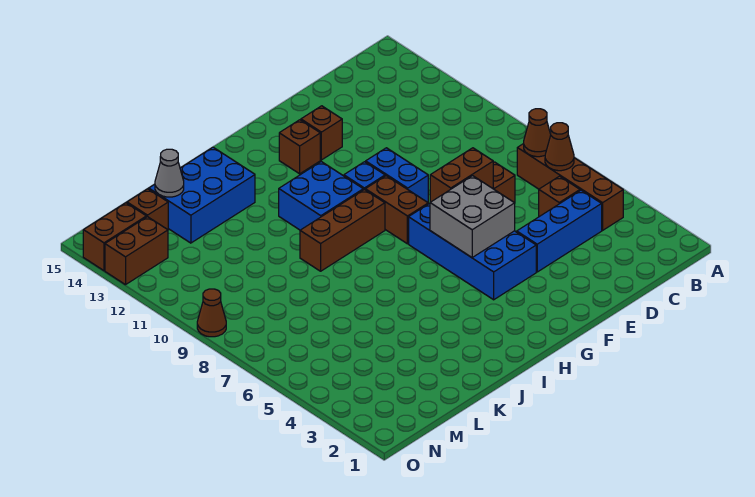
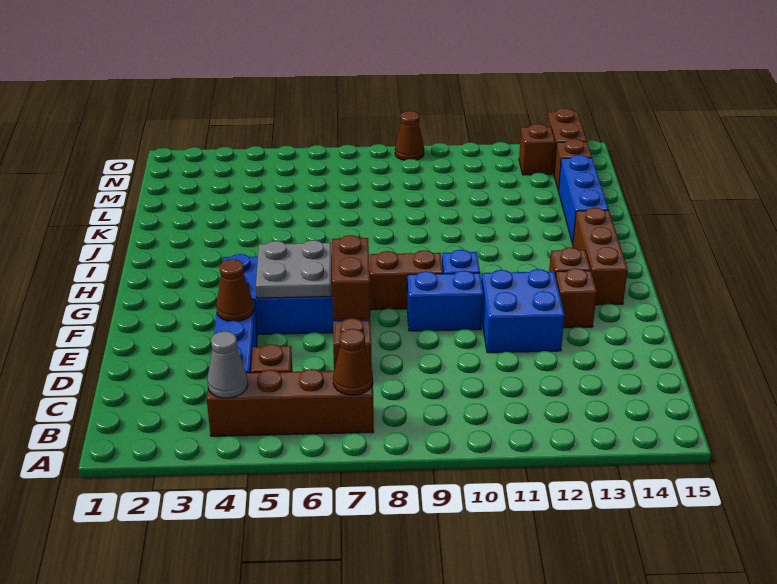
brown 1x1 cone [545,123,574,171] -> brown 1x1 cone moved to [216,259,254,321]
grey 2x2 brick [430,176,515,257] -> grey 2x2 plate [256,240,331,298]
brown 1x3 brick [300,190,385,271] -> brown 1x3 brick moved to [573,208,628,305]
blue 2x2 brick [279,162,363,230] -> blue 2x2 brick moved to [481,269,565,353]
blue 2x3 brick [149,147,255,243] -> blue 1x3 brick [558,155,609,244]
grey 1x1 cone [155,149,184,197] -> grey 1x1 cone moved to [207,331,248,398]
brown 1x2 brick [105,217,168,285] -> brown 1x1 brick [519,124,555,175]

